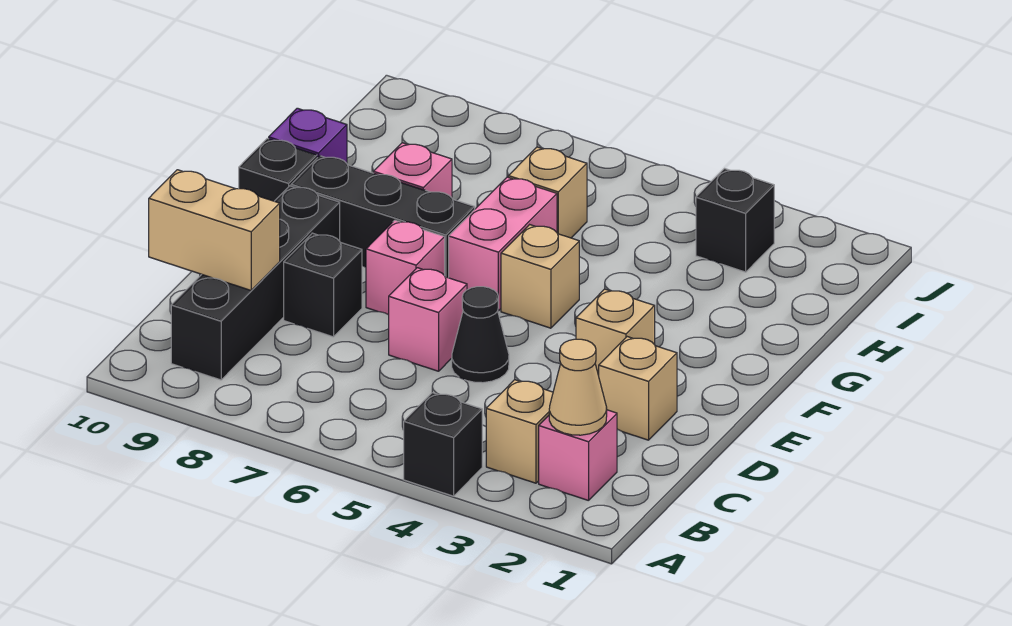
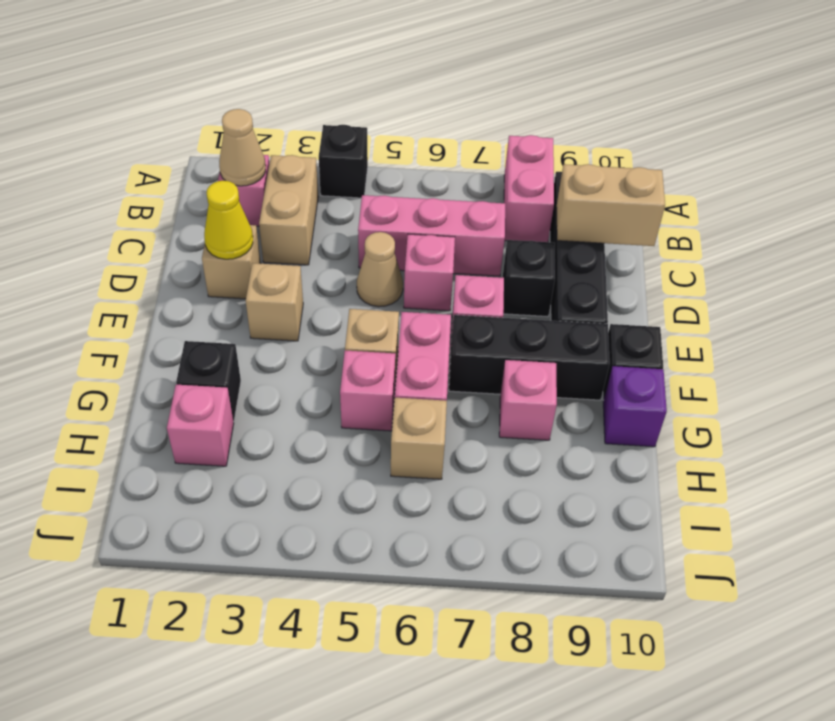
none -> pink 1x2 brick [504,135,554,242]
tan 1x1 brick [486,380,553,483] -> tan 1x2 brick [259,155,318,265]
none -> pink 1x3 brick [358,195,505,276]
none -> yellow 1x1 cone [204,181,253,259]
black 1x1 cone [452,287,509,383] -> tan 1x1 cone [357,232,403,307]
none -> pink 1x1 brick [340,350,396,431]
none -> pink 1x1 brick [167,385,234,466]
black 1x1 brick [696,169,774,272] -> black 1x1 brick moved to [176,341,241,422]

